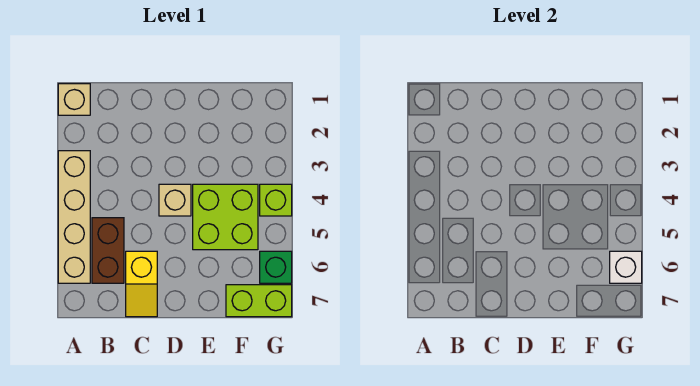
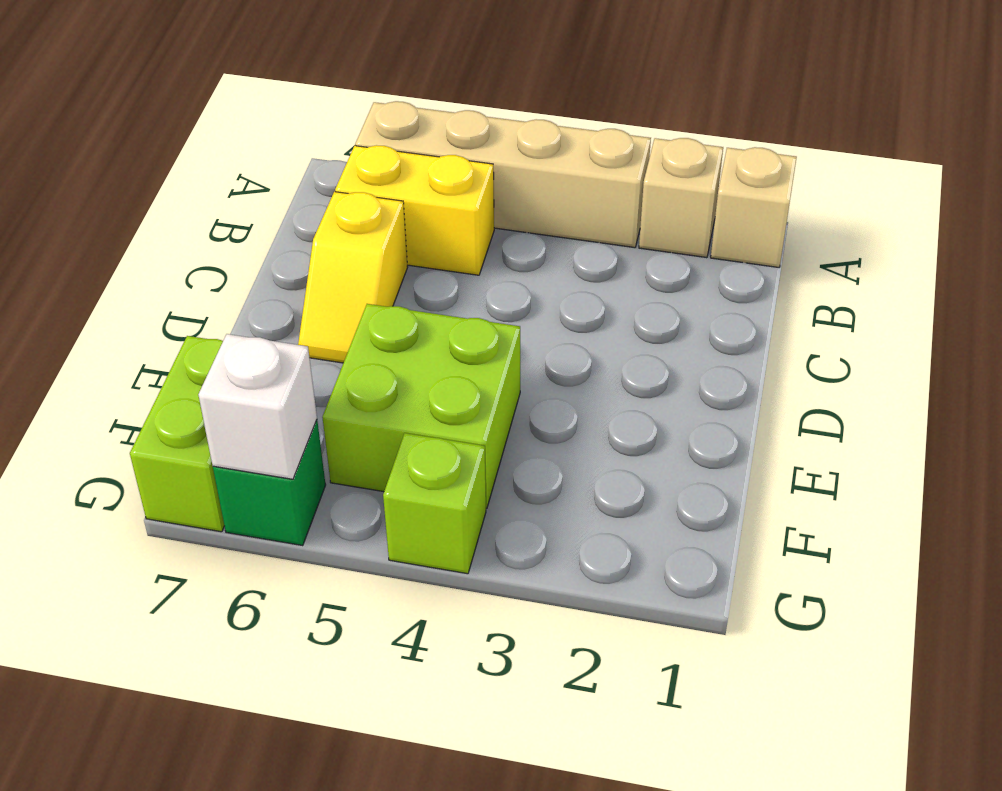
brown 1x2 brick [92,218,124,283] -> yellow 1x2 brick [335,145,494,275]
yellow 1x2 slope [126,251,157,317] -> yellow 1x2 slope turned to [298,192,408,363]
tan 1x1 brick [159,184,191,216] -> tan 1x1 brick moved to [639,138,723,258]

